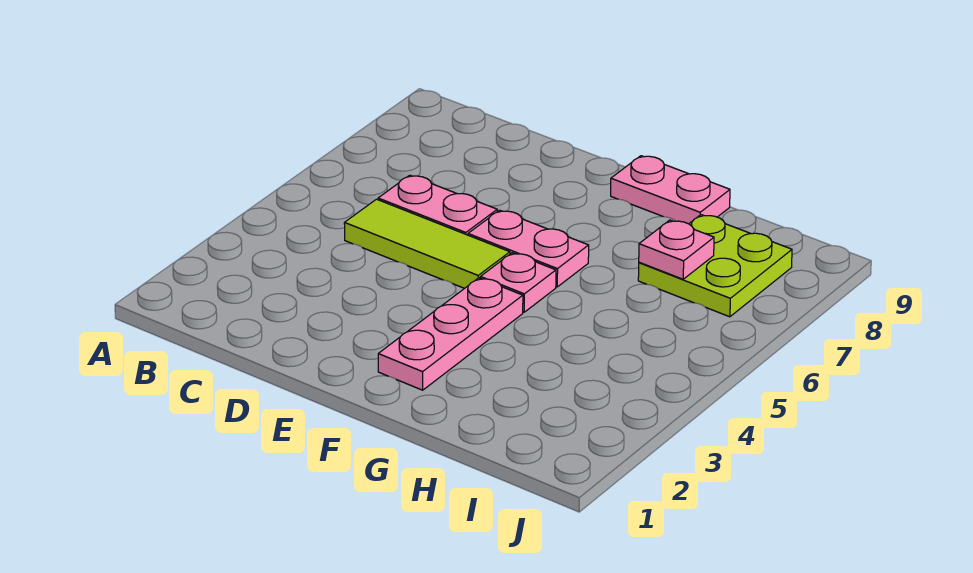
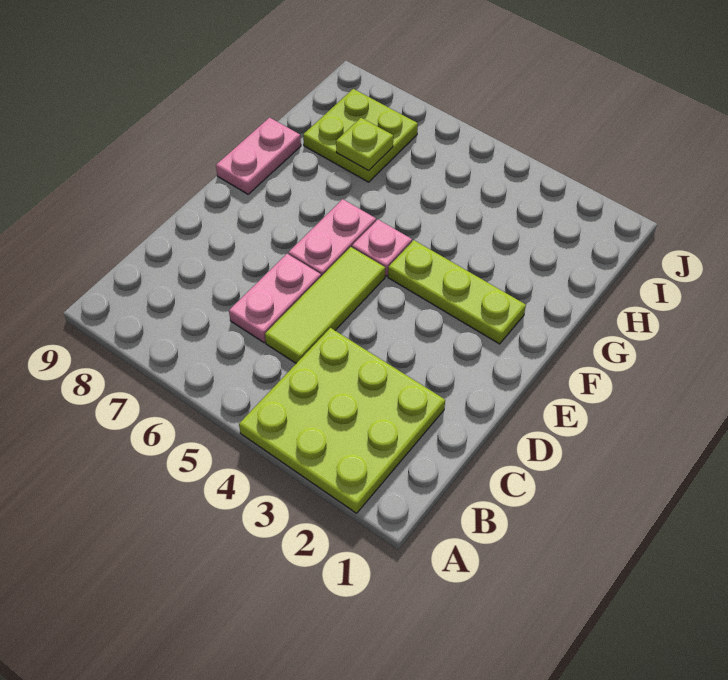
none -> lime 3x3 plate [239,328,445,513]
pink 1x3 plate [378,278,523,390] -> lime 1x3 plate [388,240,526,344]
pink 1x1 plate [639,220,714,279] -> lime 1x1 plate [336,118,393,171]

